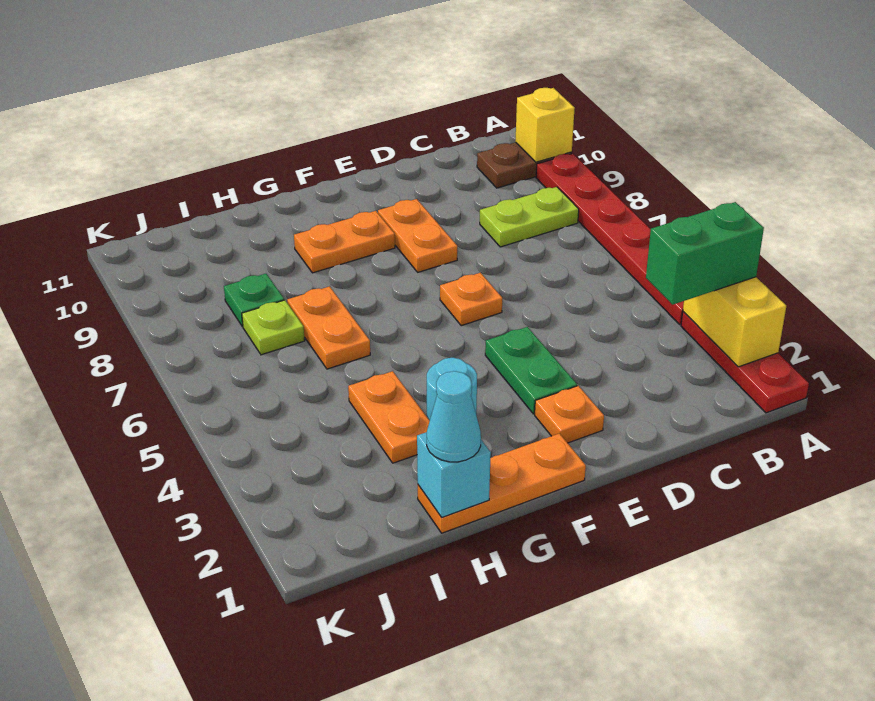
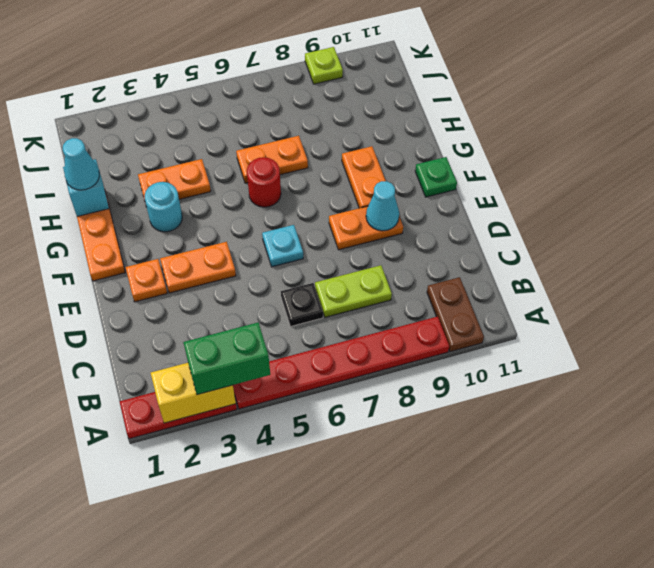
green 1x2 brick [646,202,764,305] -> green 1x2 brick turned to [183,323,270,395]
yellow 1x1 brick [515,88,575,162] -> none
lime 1x2 plate [480,187,579,247] -> lime 1x2 plate turned to [315,265,392,317]
none -> black 1x1 plate [281,283,323,326]
green 1x2 plate [485,327,577,414] -> orange 1x2 plate [160,242,236,293]
orange 1x1 plate [440,273,502,326] -> cyan 1x1 plate [262,225,303,267]
none -> cyan 1x1 cone [366,181,399,231]
none -> red 1x1 round brick [247,157,281,207]
lime 1x1 plate [242,300,305,355] -> lime 1x1 plate moved to [305,47,343,84]
green 1x1 plate [224,274,284,327] -> green 1x1 plate moved to [415,157,457,197]

